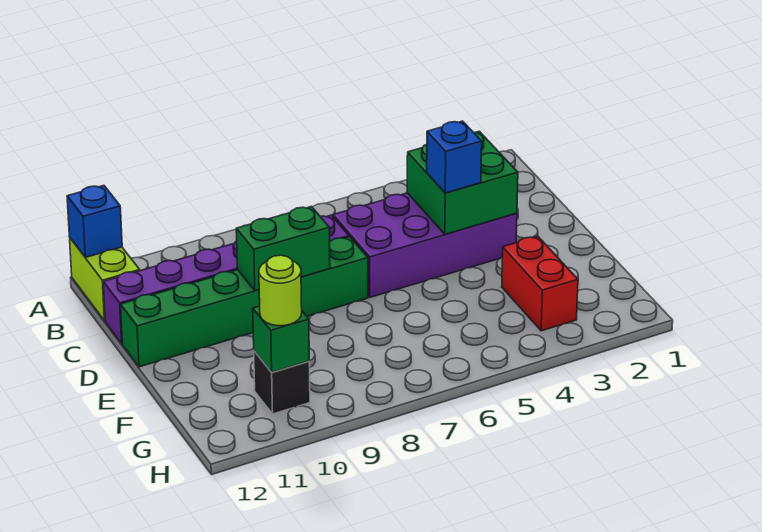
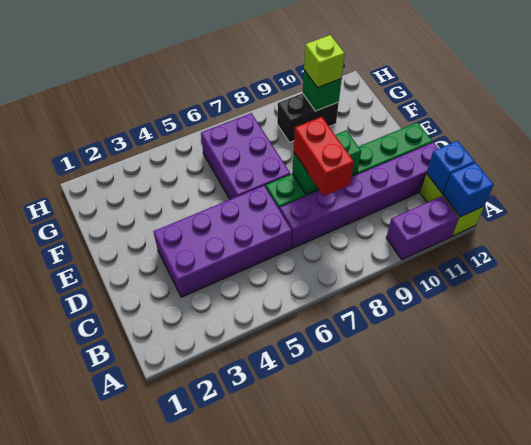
none -> purple 1x2 brick [386,196,459,260]
green 2x2 brick [407,131,518,234] -> none
blue 1x1 brick [427,121,482,193] -> blue 1x1 brick moved to [427,141,475,194]
none -> purple 2x3 brick [201,113,290,199]
red 1x2 brick [502,236,578,331] -> red 1x2 brick moved to [294,117,354,196]
black 1x1 brick [254,351,310,414] -> black 1x2 brick [277,93,339,142]
lime 1x1 round brick [259,255,302,326] -> lime 1x1 brick [304,35,345,88]

